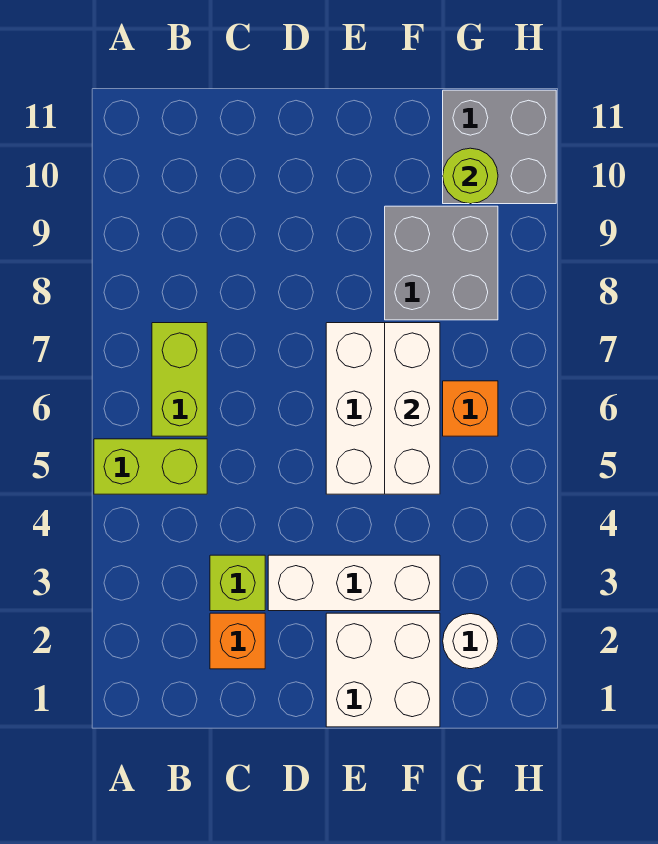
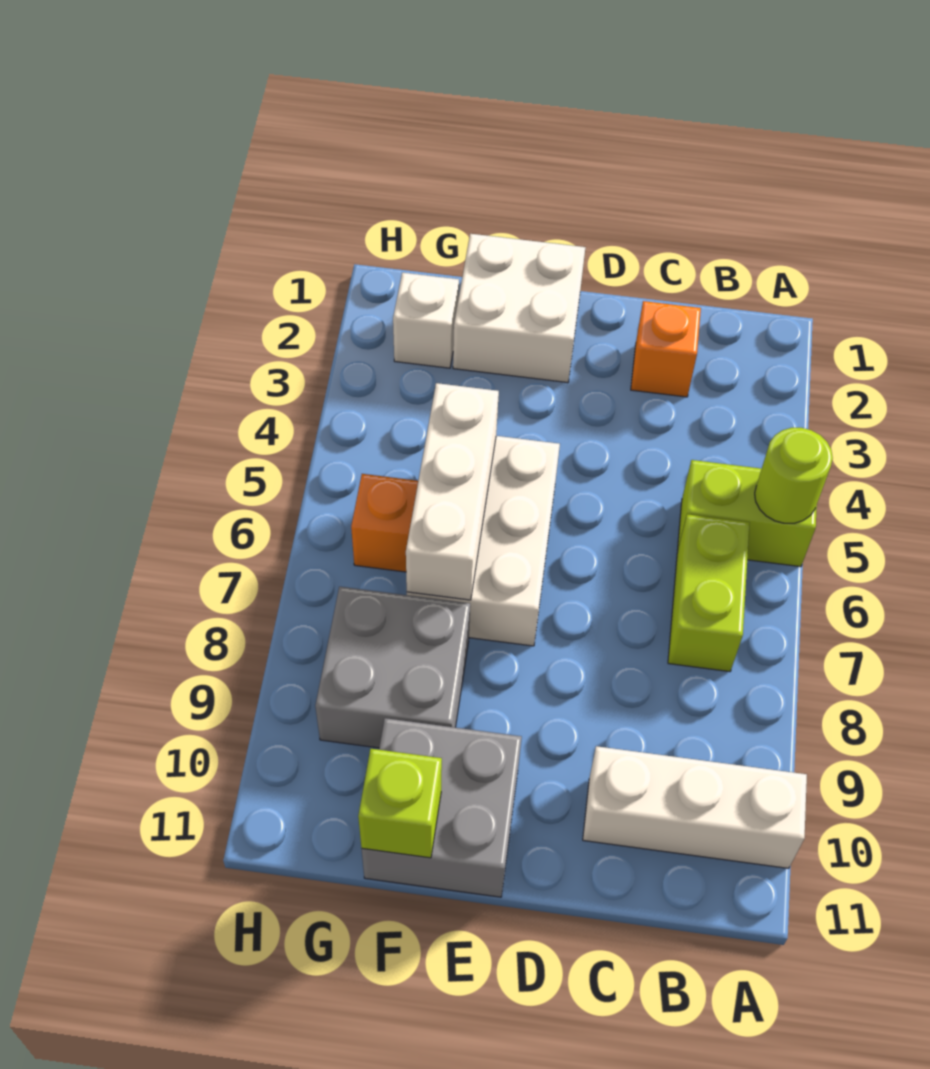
lime 1x1 brick [210,555,265,611] -> lime 1x1 brick moved to [358,749,442,858]
white 1x3 brick [268,555,440,611] -> white 1x3 brick moved to [583,746,807,868]
white 1x1 round brick [443,614,498,669] -> white 1x1 brick [393,273,459,368]
grey 2x2 brick [443,90,556,204] -> grey 2x2 brick moved to [362,718,522,897]
lime 1x1 round brick [443,148,498,204] -> lime 1x1 round brick moved to [755,428,833,523]

